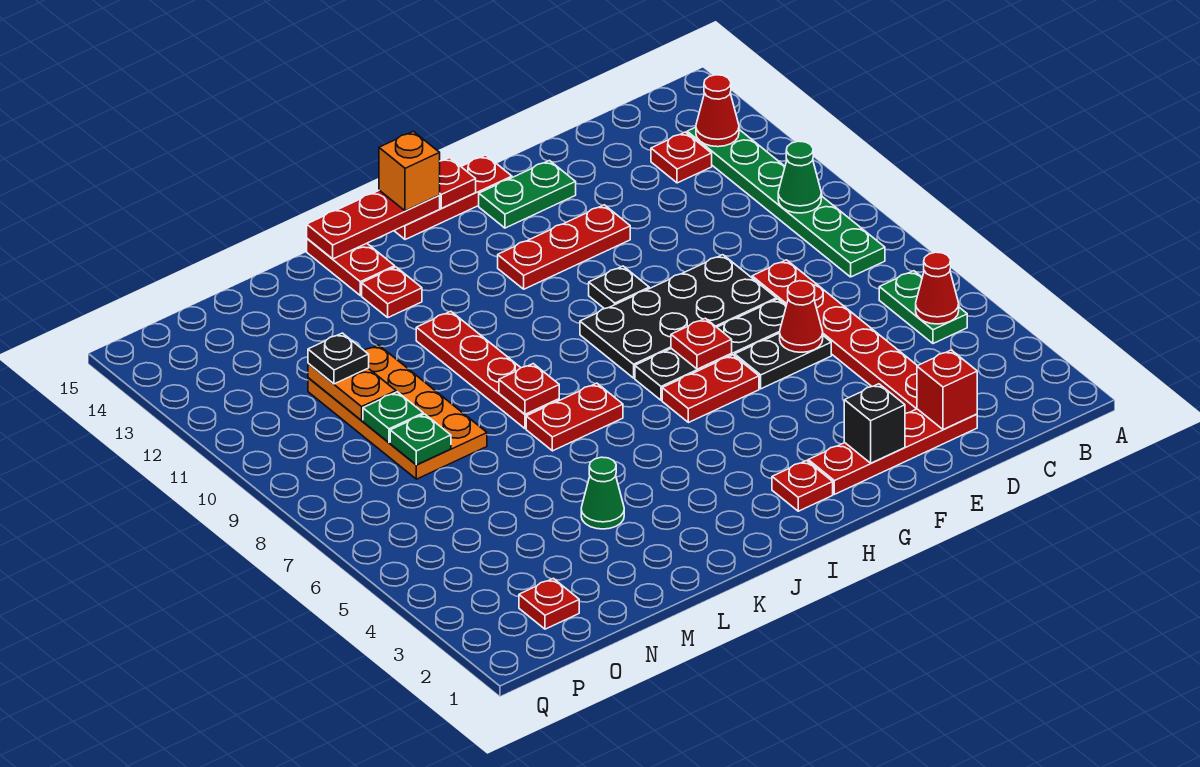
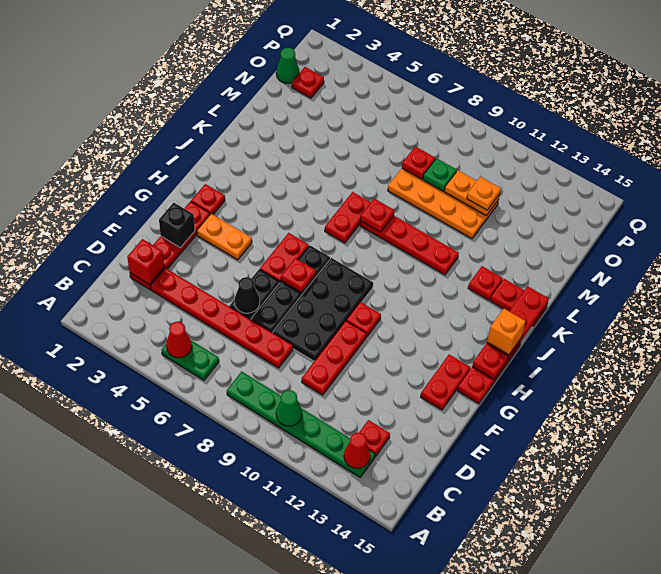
red 1x1 cone [780,281,823,352] -> black 1x1 cone [235,277,260,313]
red 1x3 plate [498,205,630,289] -> red 1x3 plate moved to [302,321,367,395]
green 1x2 plate [479,160,576,228] -> red 1x2 plate [421,355,470,410]
none -> orange 1x2 plate [197,214,252,260]
black 1x1 plate [589,266,649,309] -> red 1x1 plate [346,302,381,337]
green 1x1 cone [581,457,624,529] -> green 1x1 cone moved to [276,48,299,83]
green 1x1 plate [390,414,451,465] -> red 1x1 plate [402,146,435,179]
black 1x1 plate [308,333,369,384] -> orange 1x1 plate [467,177,501,210]

